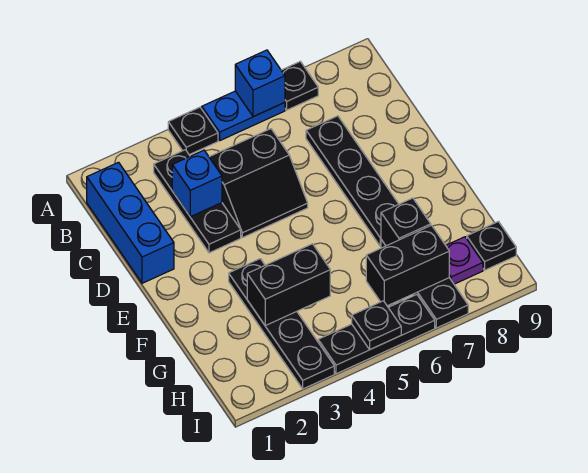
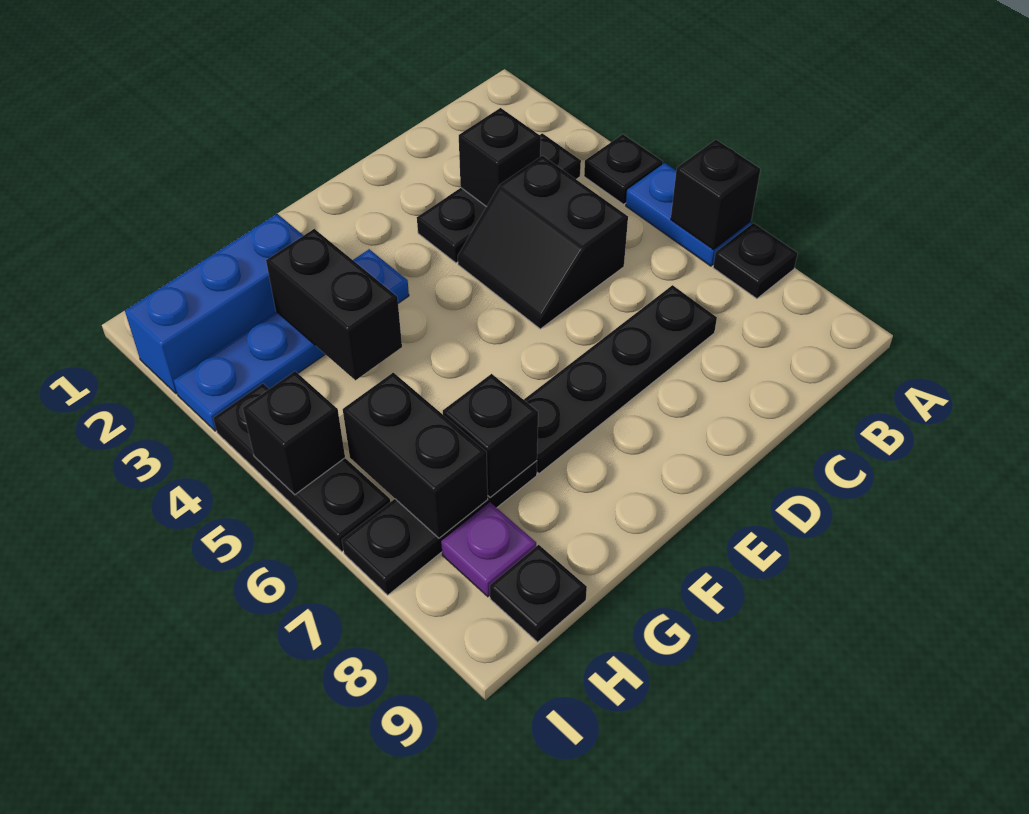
blue 1x1 brick [235,50,285,117] -> black 1x1 brick [671,140,760,250]
blue 1x3 brick [87,162,174,283] -> blue 1x3 brick moved to [125,214,304,394]
blue 1x1 brick [172,150,222,217] -> black 1x1 brick [459,108,541,207]
black 1x4 plate [229,259,334,389] -> blue 1x4 plate [174,249,409,431]
black 1x1 plate [352,301,401,349] -> black 1x1 brick [243,371,345,495]

